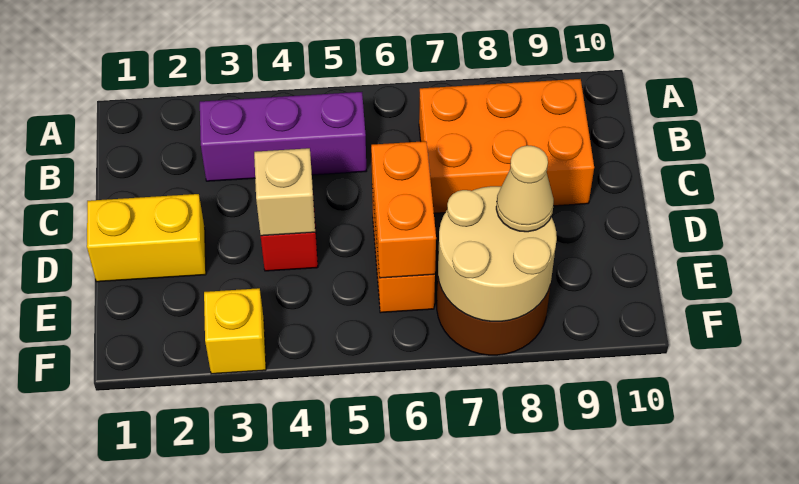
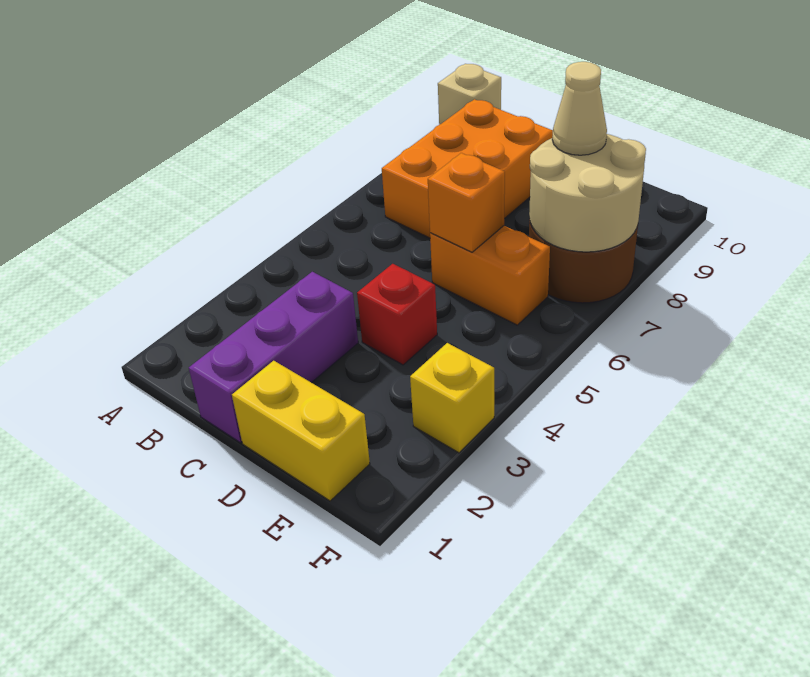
purple 1x3 brick [200,92,366,181] -> purple 1x3 brick moved to [189,272,358,443]
yellow 1x2 brick [87,194,206,282] -> yellow 1x2 brick turned to [232,361,370,501]
tan 1x1 brick [254,148,315,236] -> tan 1x1 brick moved to [438,64,501,124]
orange 1x2 brick [371,141,436,278] -> orange 1x1 brick [428,153,505,252]

